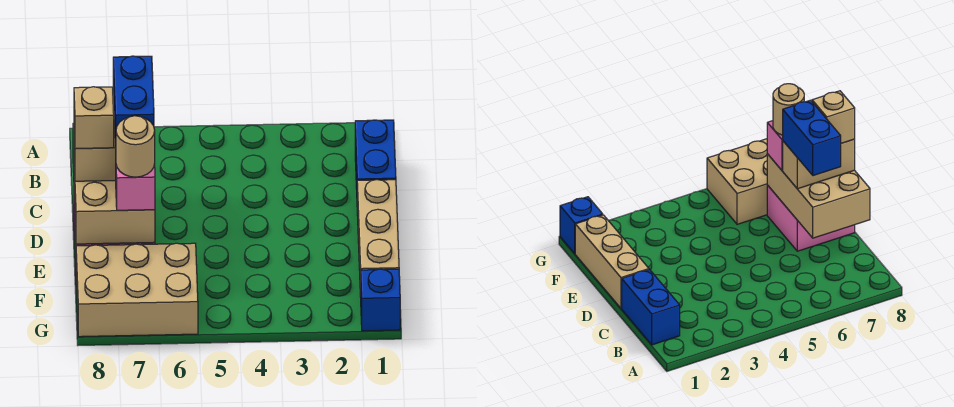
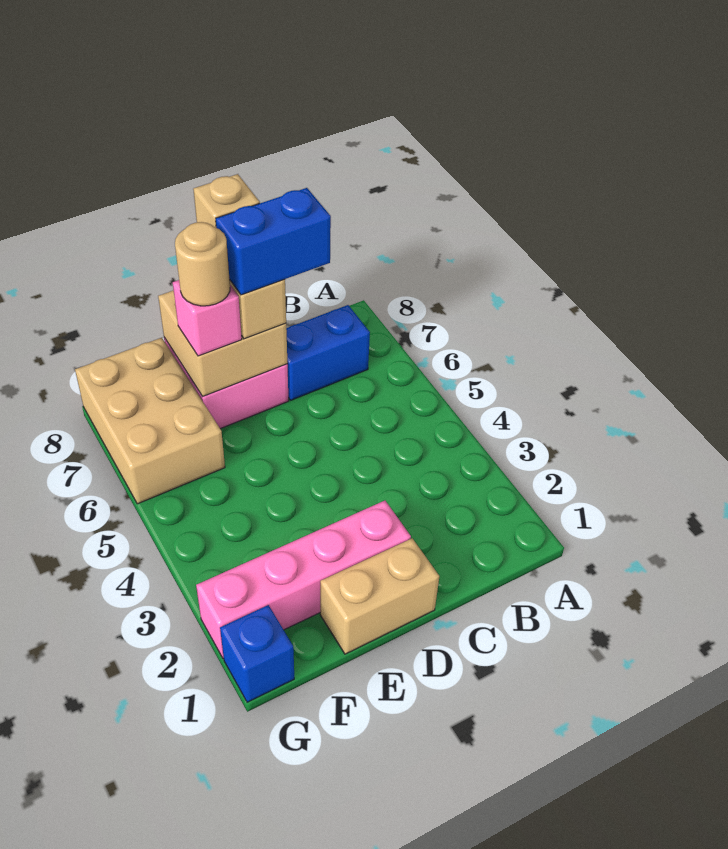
blue 1x2 brick [355,120,396,189] -> blue 1x2 brick moved to [286,305,370,400]
tan 2x3 brick [73,123,155,244] -> tan 2x2 brick [158,290,287,397]
tan 1x3 brick [357,180,399,297] -> tan 1x2 brick [320,538,439,654]
none -> pink 1x4 brick [196,501,411,659]

